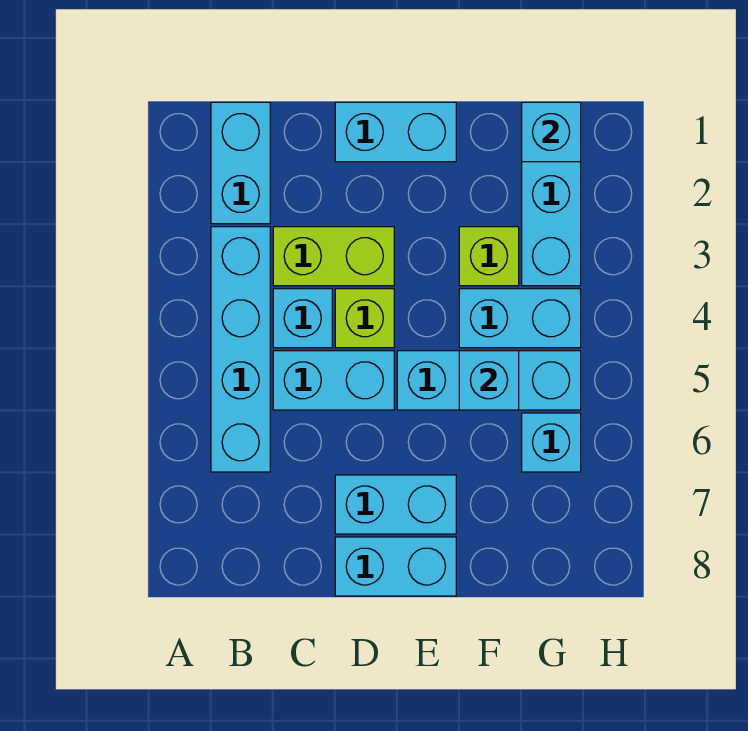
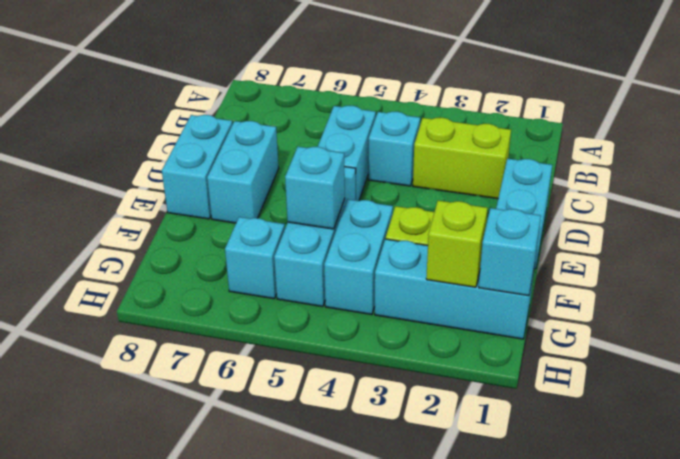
cyan 1x2 brick [211,102,270,224] -> none
cyan 1x4 brick [211,227,270,472] -> none
lime 1x2 brick [273,227,394,286] -> lime 1x2 brick turned to [413,118,511,199]
lime 1x1 brick [335,289,394,348] -> lime 1x1 brick moved to [426,201,488,287]

